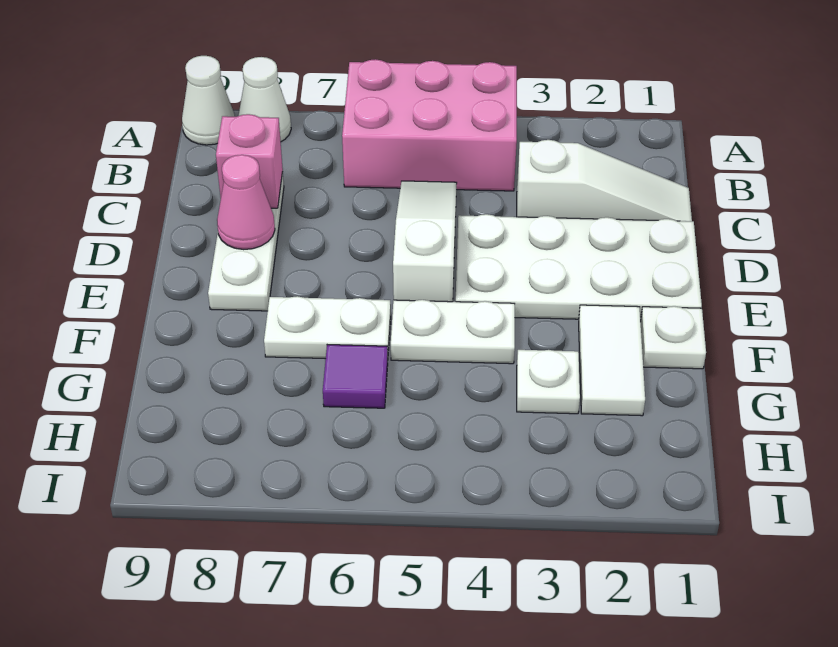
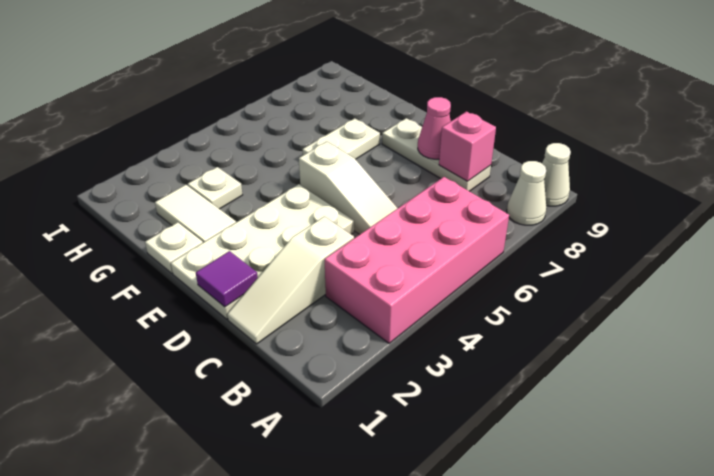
pink 2x3 brick [342,59,517,191] -> pink 2x4 brick [324,177,509,343]
white 1x2 plate [391,300,515,364] -> none
purple 1x1 tile [323,345,388,408] -> purple 1x1 tile moved to [196,251,258,307]

